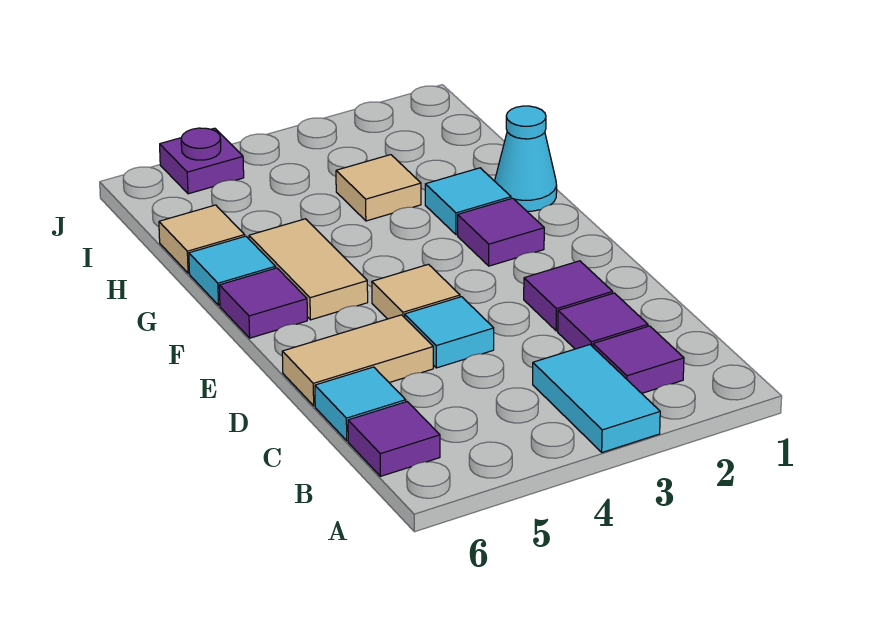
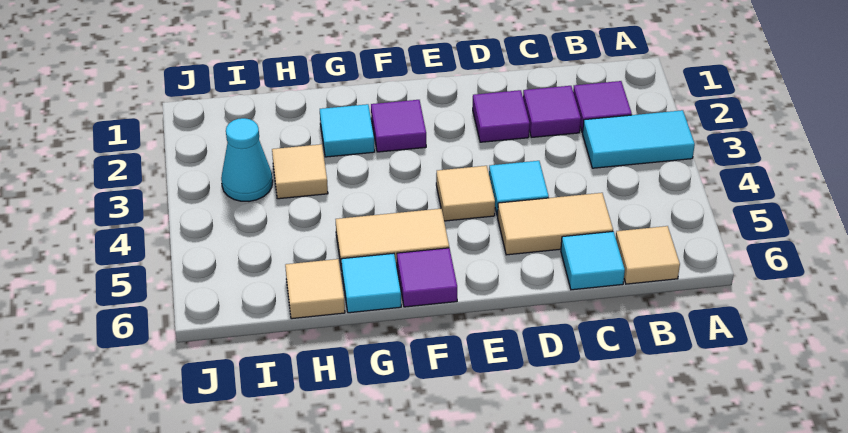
purple 1x1 tile [348,402,440,476] -> tan 1x1 tile [616,226,680,284]
tan 1x2 tile [282,315,433,406] -> tan 1x2 tile turned to [498,193,613,255]
cyan 1x1 cone [495,106,557,211] -> cyan 1x1 cone moved to [221,118,273,201]
purple 1x1 plate [160,128,244,194] -> none

